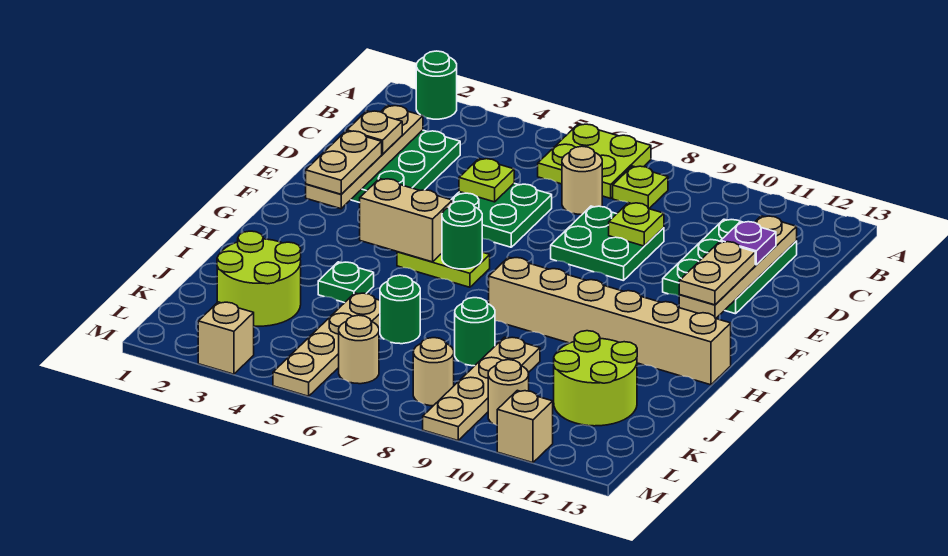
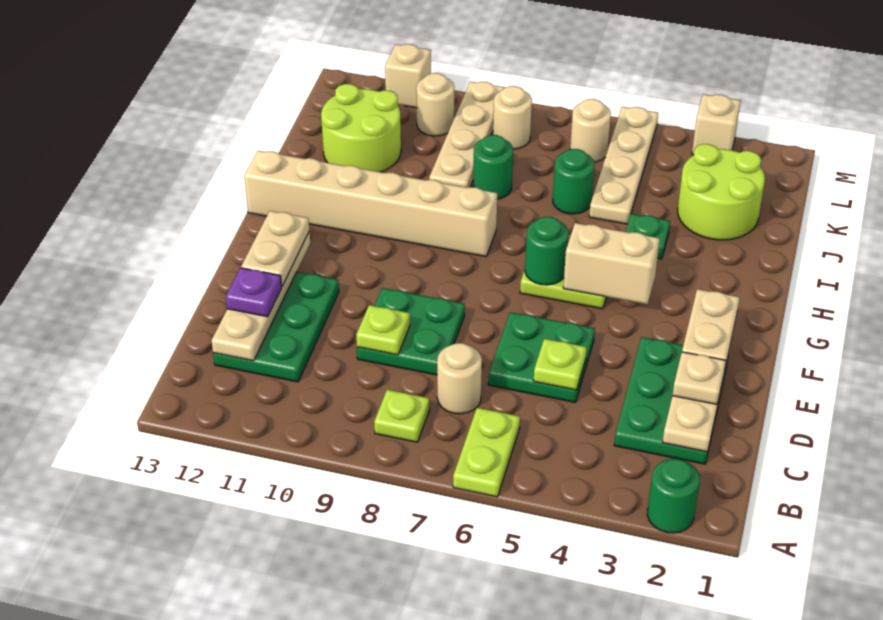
lime 2x2 plate [538,124,651,198] -> lime 1x2 plate [453,408,520,497]

